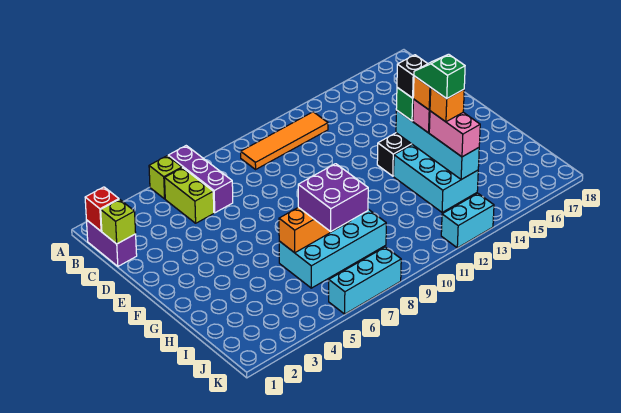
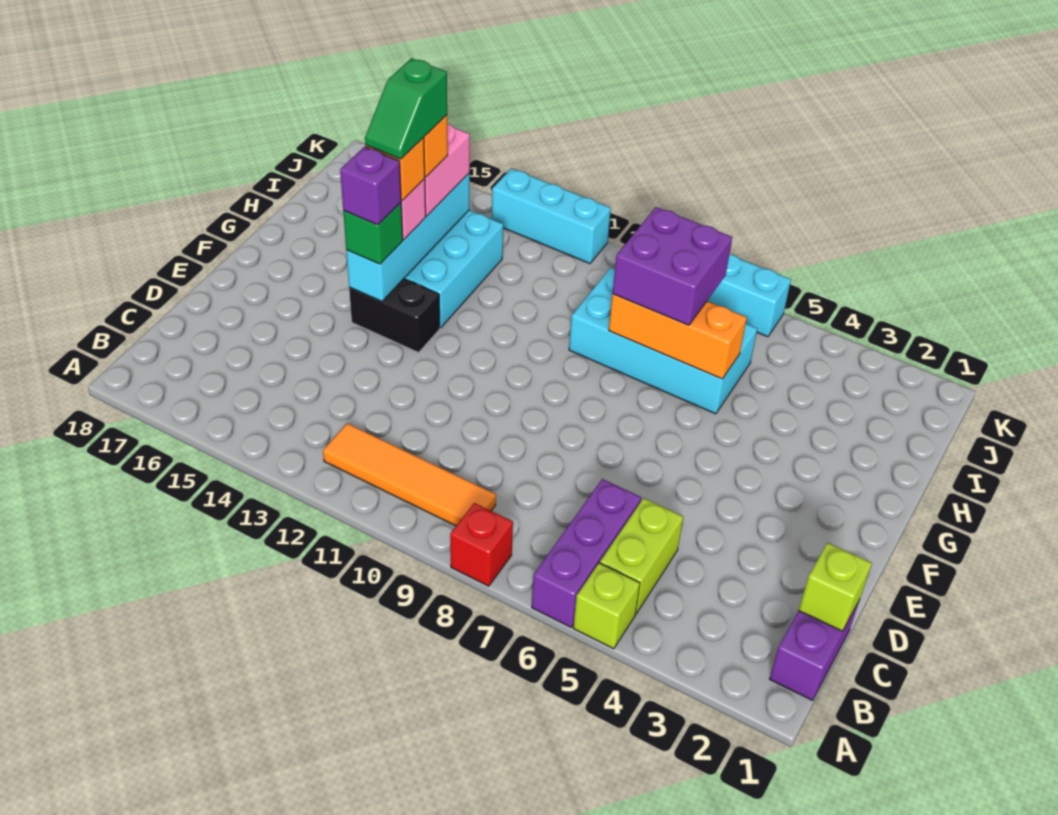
red 1x1 brick [85,187,119,231] -> red 1x1 brick moved to [450,503,513,586]
black 1x1 brick [397,55,428,98] -> purple 1x1 brick [340,147,401,225]
cyan 1x2 brick [441,193,494,248] -> cyan 1x3 brick [492,168,611,264]

